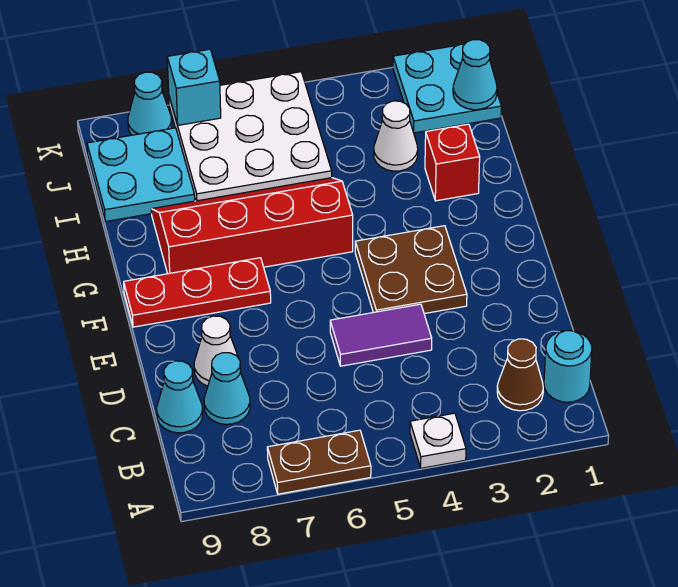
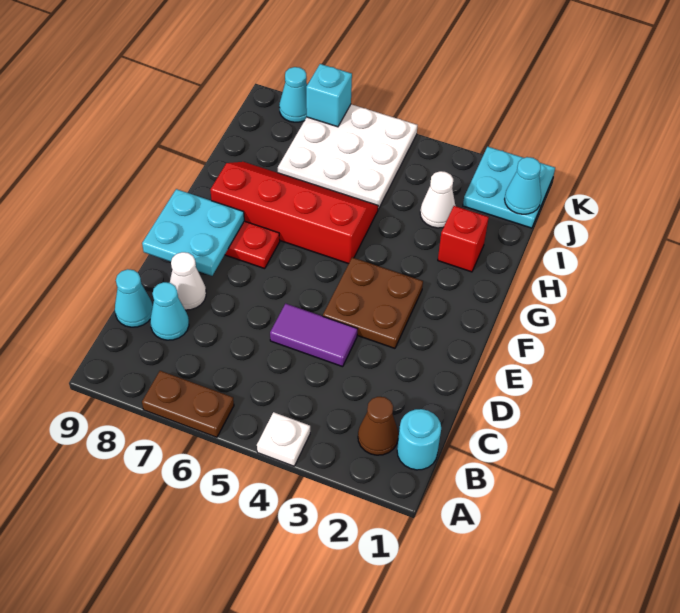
cyan 2x2 plate [87,128,195,222] -> cyan 2x2 plate moved to [142,189,244,276]

